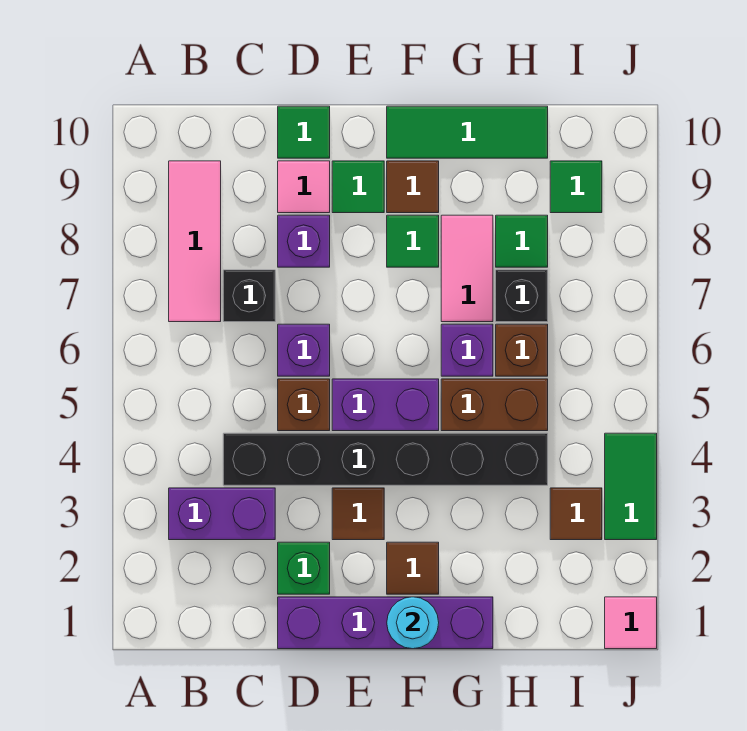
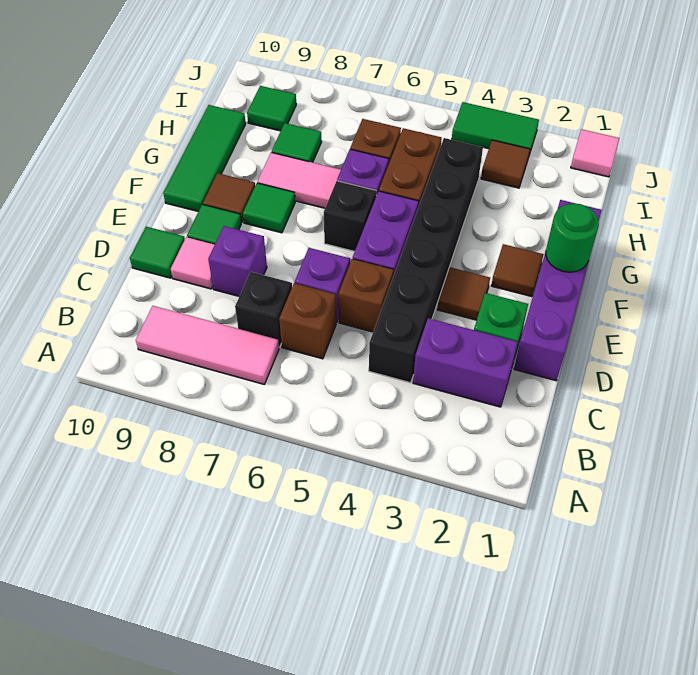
purple 1x2 brick [169,488,275,540] -> purple 1x2 brick turned to [413,318,518,407]
none -> brown 1x1 brick [279,283,336,359]
cyan 1x1 round brick [387,597,439,649] -> green 1x1 round brick [546,203,599,272]
black 1x1 brick [496,270,548,322] -> black 1x1 brick moved to [324,181,376,251]

